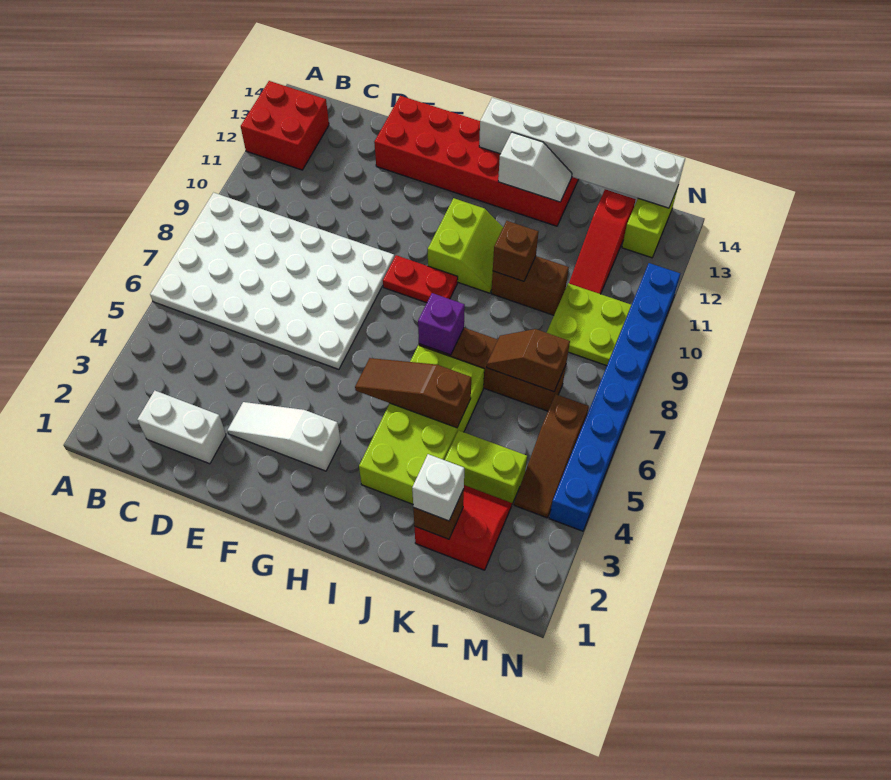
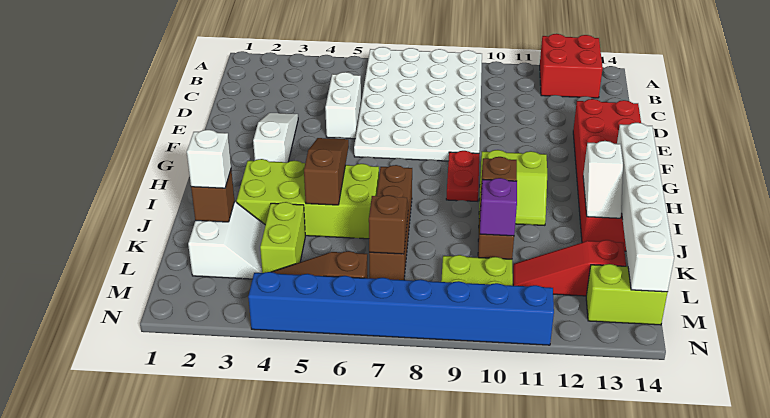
white 1x2 brick [137,391,226,464] -> white 1x2 brick moved to [325,72,361,139]
purple 1x1 brick [418,293,465,355] -> purple 1x1 brick moved to [480,178,517,236]
red 2x2 slope [414,485,512,570] -> white 2x2 slope [188,202,265,279]

